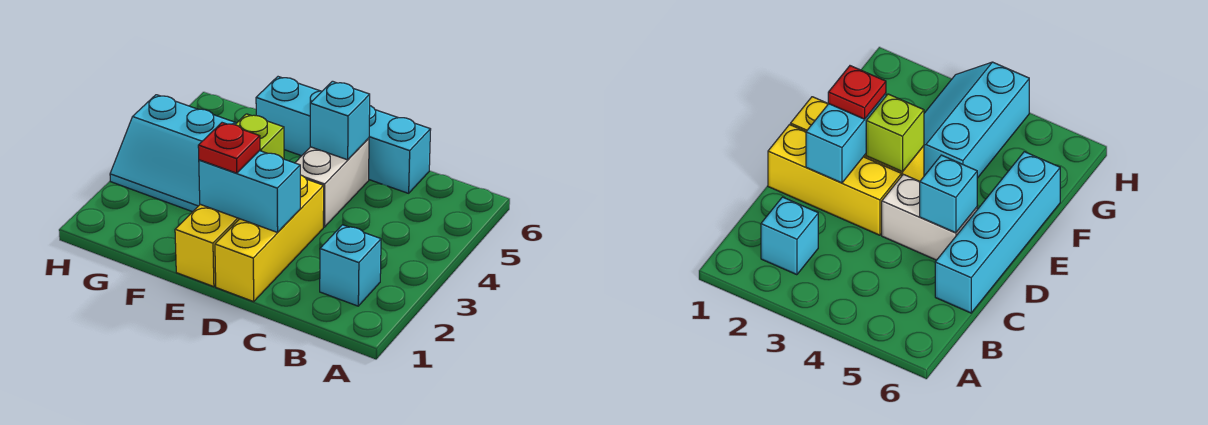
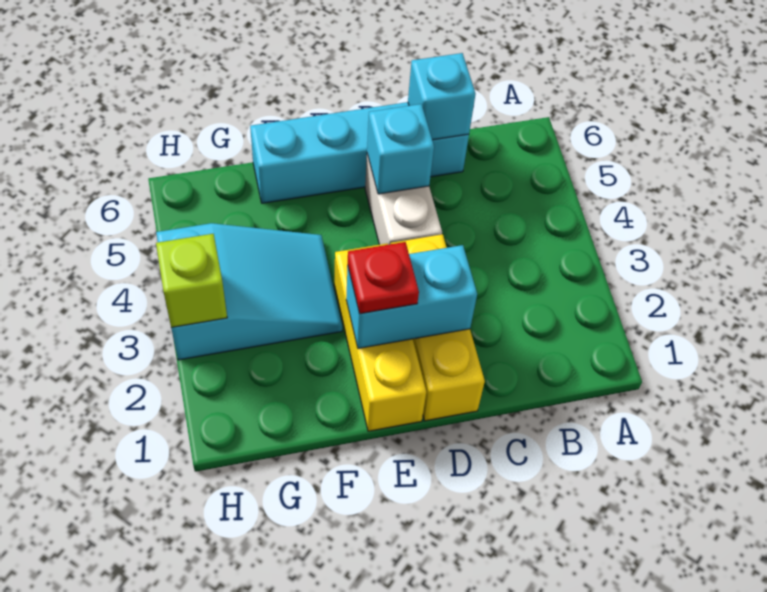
cyan 1x1 brick [320,225,381,306] -> cyan 1x1 brick moved to [408,53,475,140]
lime 1x1 brick [235,114,284,159] -> lime 1x1 brick moved to [156,234,227,328]
cyan 2x3 slope [110,95,236,212] -> cyan 2x3 slope turned to [156,223,342,360]

